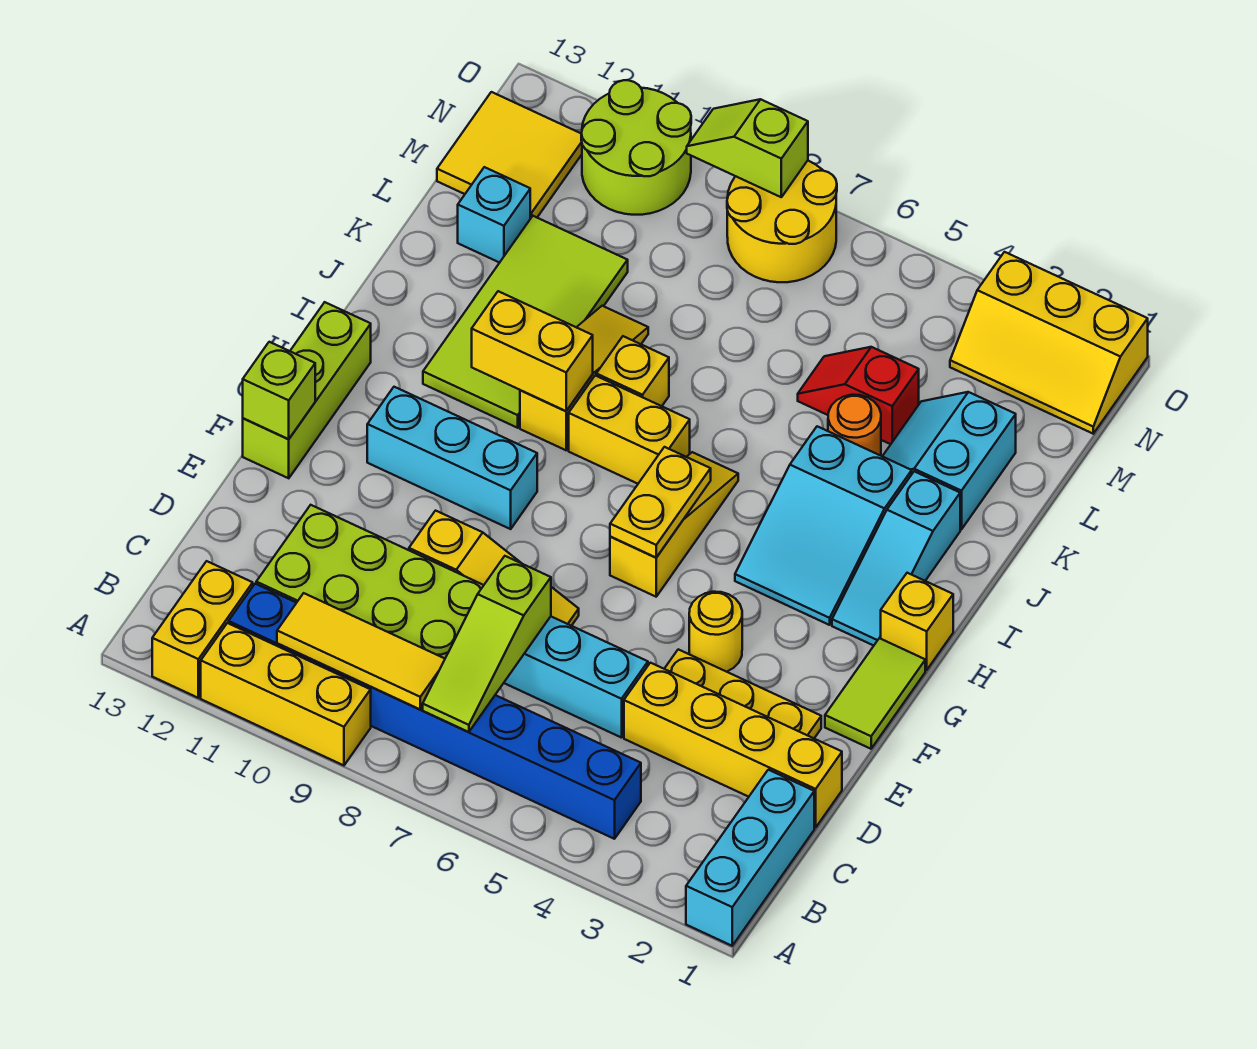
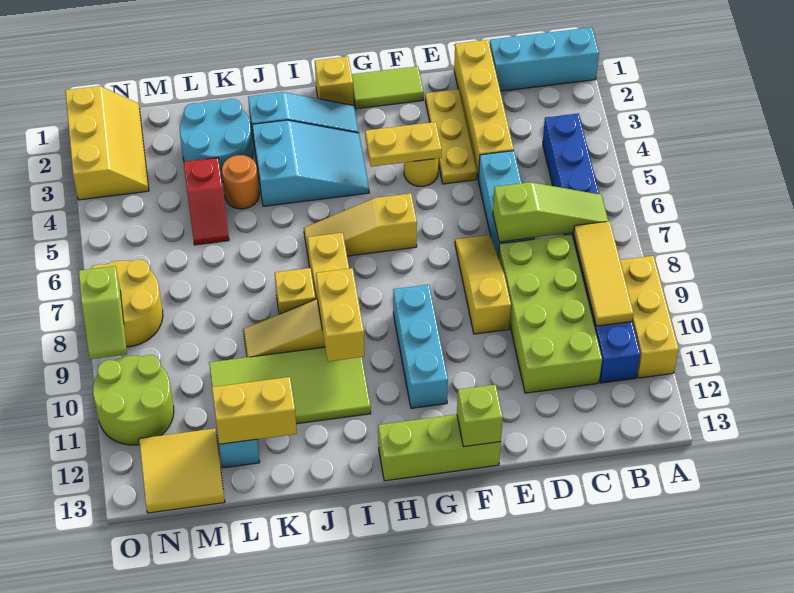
yellow 1x2 brick [152,561,253,698] -> yellow 1x2 brick moved to [212,377,297,444]
yellow 1x2 plate [610,447,711,558] -> yellow 1x2 plate moved to [365,122,442,167]
cyan 2x2 slope [882,392,1016,529] -> cyan 2x2 round brick [180,99,253,182]

